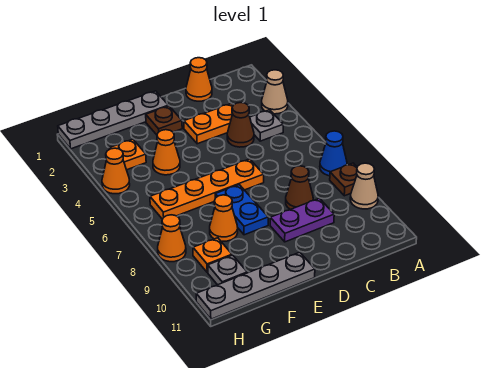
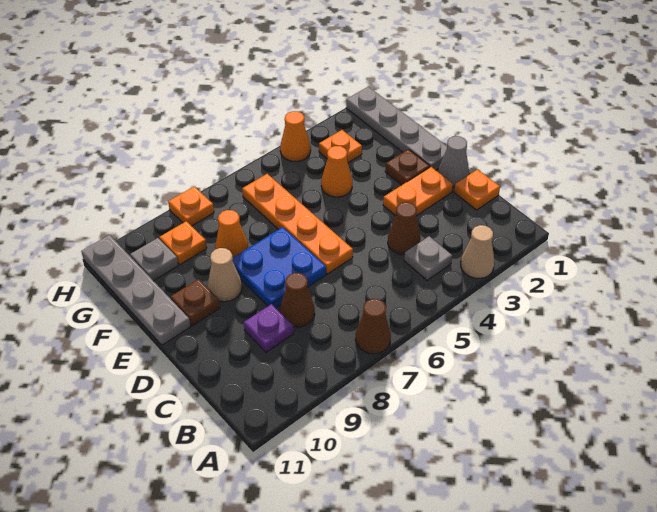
blue 1x1 cone [320,131,347,176] -> brown 1x1 cone [355,299,391,354]
brown 1x1 plate [330,163,357,196] -> brown 1x1 plate moved to [171,279,220,326]
tan 1x1 cone [350,163,378,209] -> tan 1x1 cone moved to [208,248,242,302]
orange 1x1 cone [186,58,212,101] -> orange 1x1 plate [454,170,500,210]
orange 1x2 plate [184,104,233,144] -> orange 1x2 plate turned to [383,167,453,216]
purple 1x2 plate [270,198,334,242] -> purple 1x1 plate [244,304,294,352]
none -> grey 1x1 cone [438,136,469,187]
blue 1x2 plate [215,185,268,235] -> blue 2x2 plate [233,227,326,308]
orange 1x1 cone [158,215,186,262] -> orange 1x1 plate [168,186,214,226]

